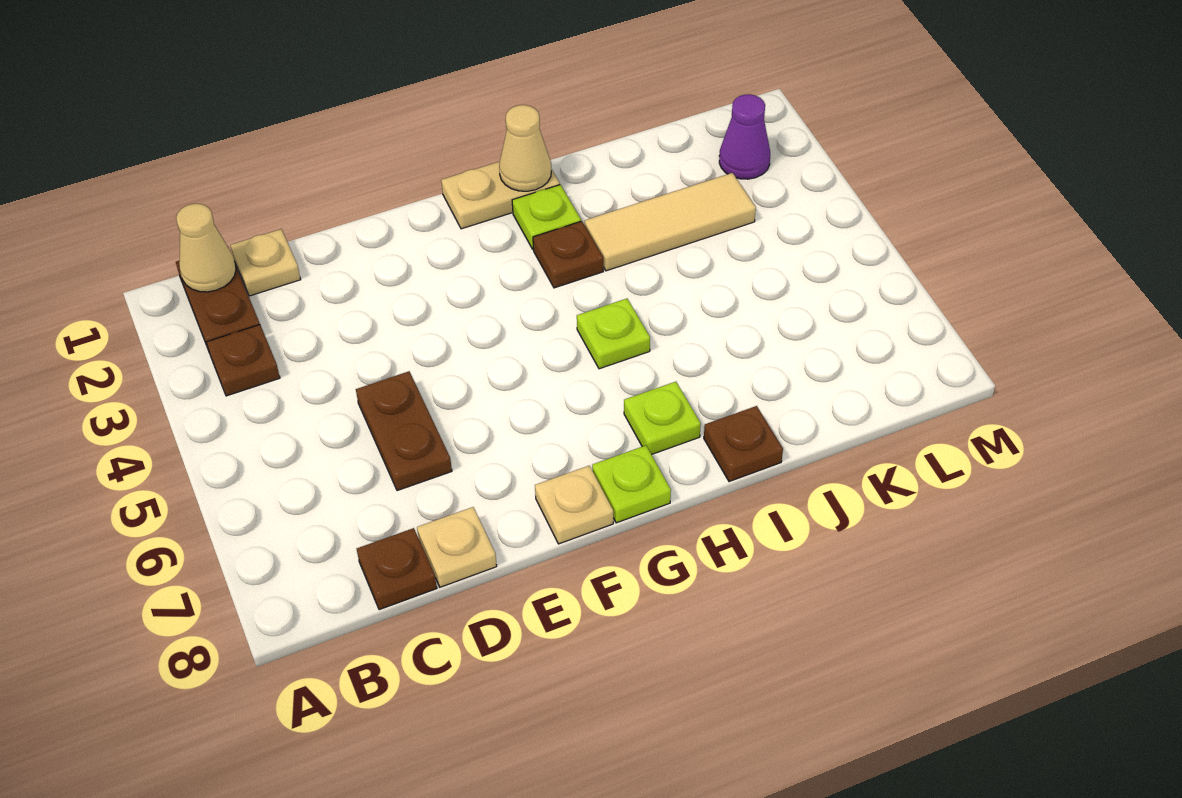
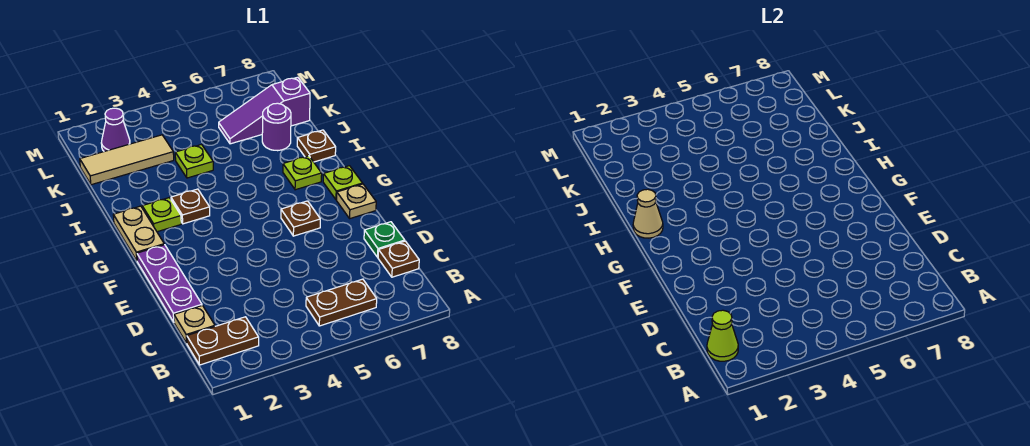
tan 1x1 cone [176,204,236,292] -> lime 1x1 cone [707,310,738,361]
brown 1x1 plate [207,325,280,396] -> brown 1x1 plate moved to [281,201,320,236]
none -> purple 1x3 plate [137,245,202,322]
brown 1x2 plate [356,371,452,491] -> brown 1x2 plate moved to [306,279,377,326]
tan 1x1 plate [417,507,497,587] -> green 1x1 plate [364,222,405,257]
lime 1x1 plate [577,299,650,369] -> lime 1x1 plate moved to [175,145,213,178]
tan 1x3 tile [585,173,756,271] -> tan 1x3 tile turned to [80,135,174,185]
none -> purple 1x1 round brick [262,103,291,151]
none -> purple 1x3 slope [219,77,310,144]

